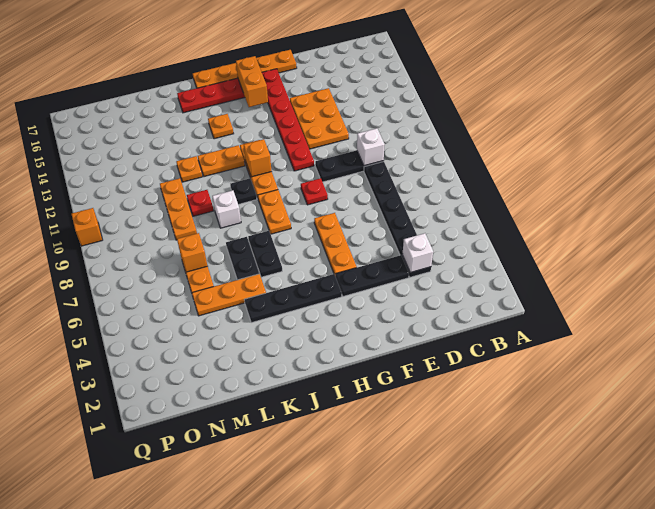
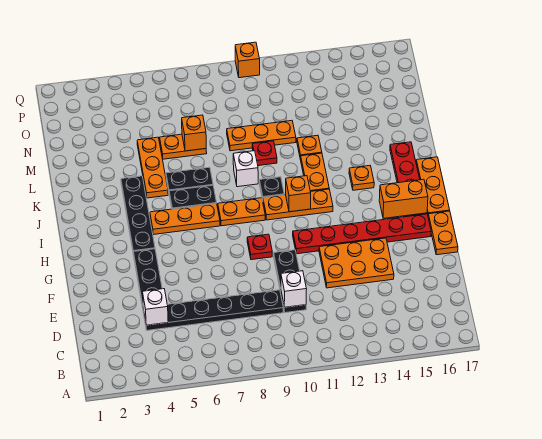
orange 1x3 plate [314,213,357,276] -> orange 1x3 plate moved to [150,203,220,235]

